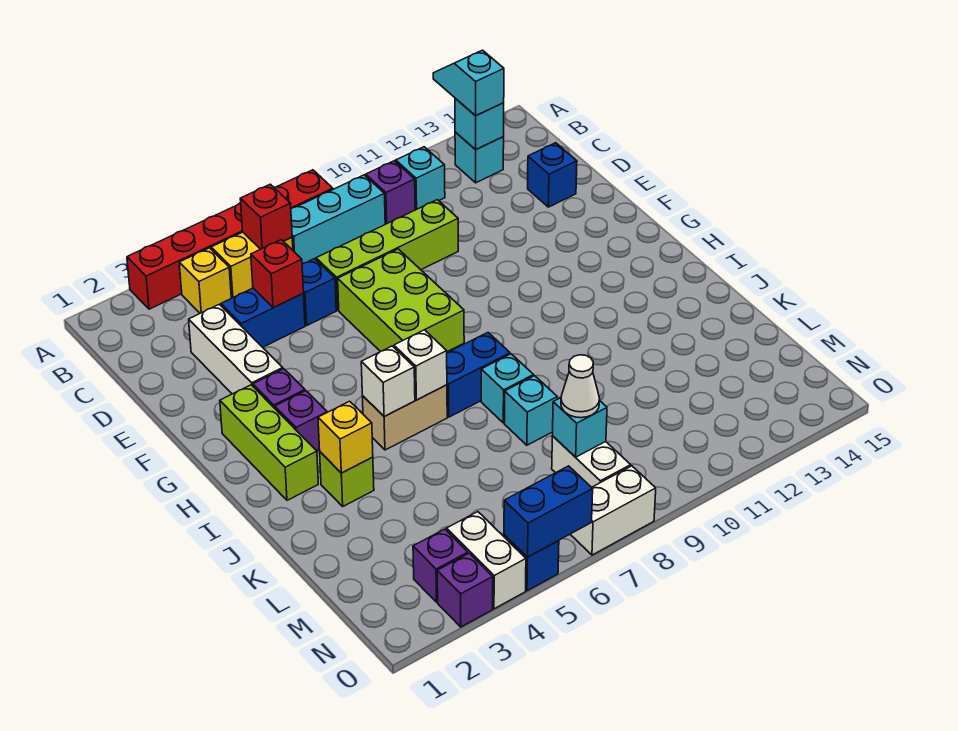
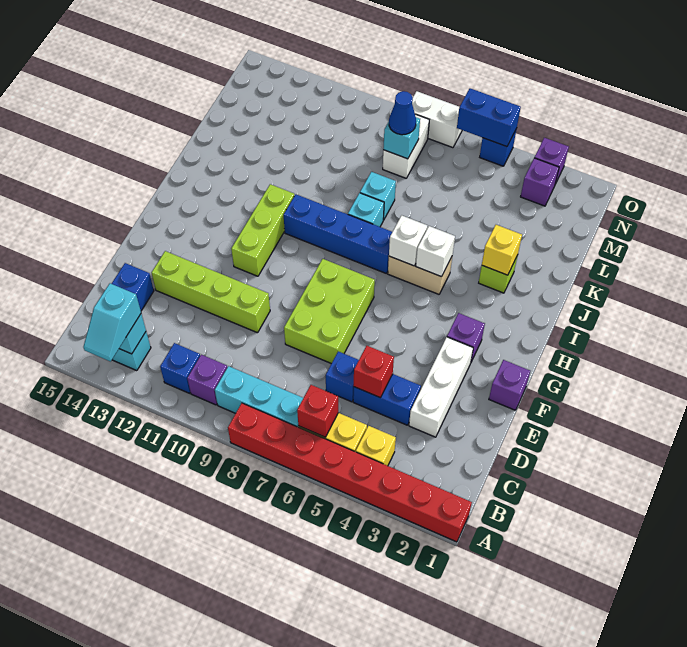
red 1x6 brick [127,170,333,309] -> red 1x8 brick [228,403,472,542]
cyan 1x1 brick [396,147,445,210] -> blue 1x1 brick [160,343,200,393]
lime 1x4 brick [316,200,458,310] -> lime 1x4 brick moved to [152,251,270,333]
lime 1x3 brick [220,385,318,500] -> lime 1x3 brick moved to [231,184,294,276]
purple 1x1 brick [275,391,327,451] -> purple 1x1 brick moved to [489,360,530,410]
blue 1x2 brick [447,333,510,417] -> blue 1x4 brick [284,194,392,273]
white 1x1 cone [561,355,600,418] -> blue 1x1 cone [389,91,416,135]
white 1x2 brick [447,512,526,609] -> none

